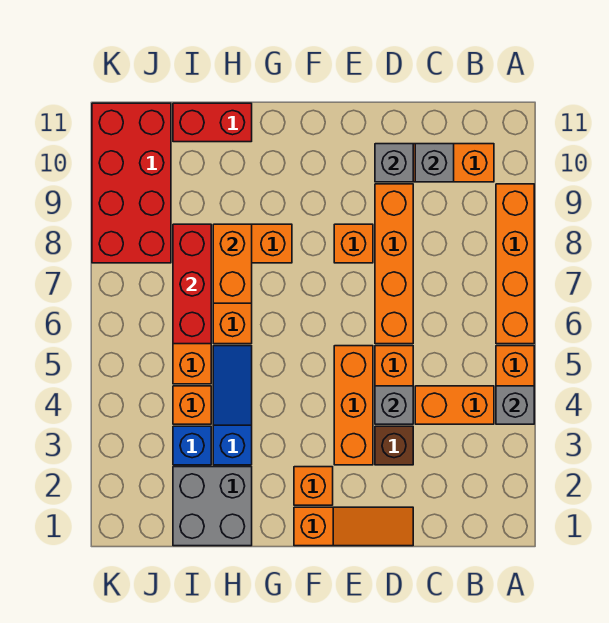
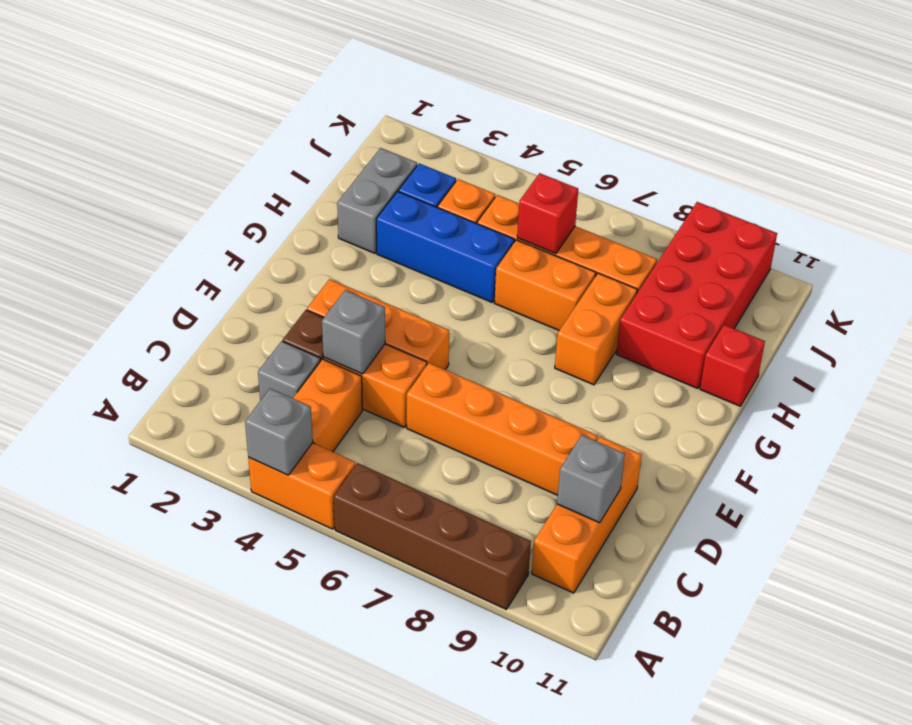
orange 1x4 brick [496,184,534,344] -> brown 1x4 brick [334,463,531,609]
orange 1x3 slope [294,507,413,546] -> none
grey 1x1 brick [375,144,413,182] -> grey 1x1 brick moved to [258,341,320,401]
orange 1x1 brick [334,224,373,263] -> none
orange 1x1 brick [294,467,333,505] -> none
grey 2x2 brick [173,467,252,546] -> grey 1x2 brick [337,148,417,253]
blue 1x3 slope [213,346,252,465] -> blue 1x3 brick [376,191,514,303]
orange 1x2 brick [213,224,252,303] -> none
red 1x2 brick [173,103,252,142] -> red 1x1 brick [700,325,765,406]
red 1x3 brick [173,224,211,344] -> red 1x1 brick [517,173,578,254]
red 2x4 brick [92,103,171,263] -> red 2x4 brick turned to [616,202,777,389]

